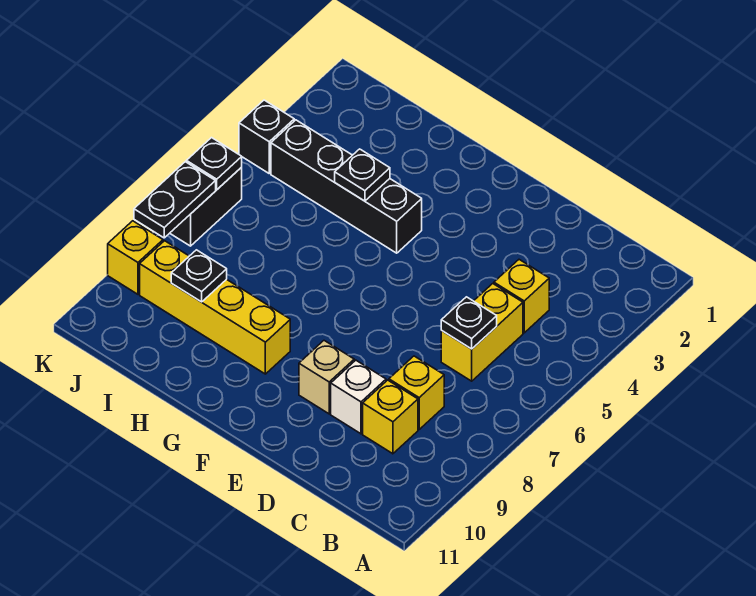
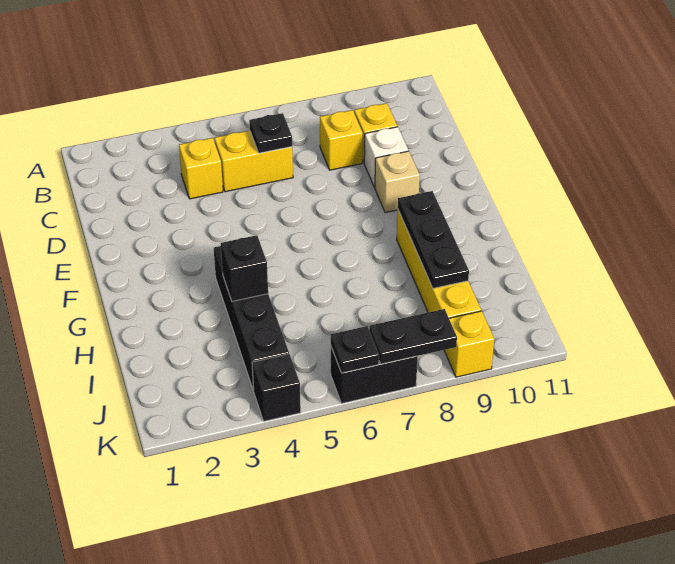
black 1x1 plate [335,149,390,201] -> black 1x1 brick [221,235,268,301]
black 1x1 plate [171,250,227,302] -> black 1x3 plate [398,191,469,288]

